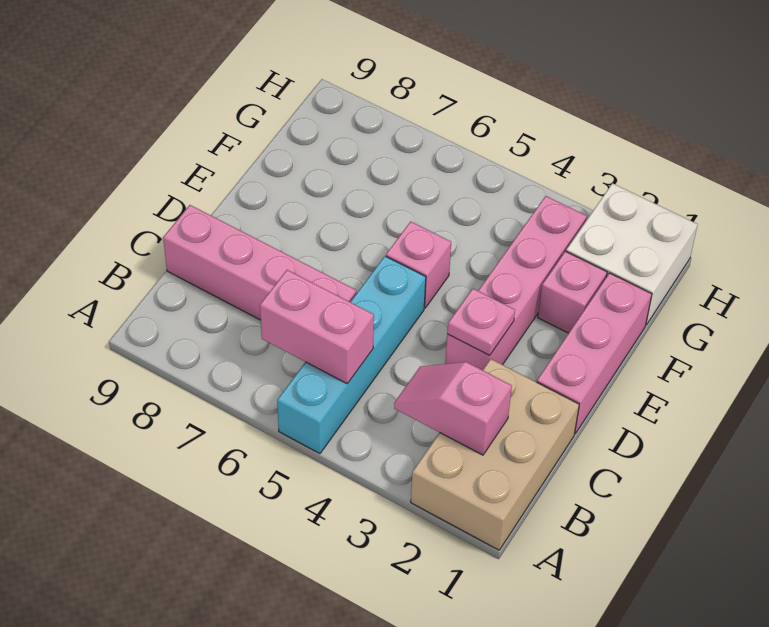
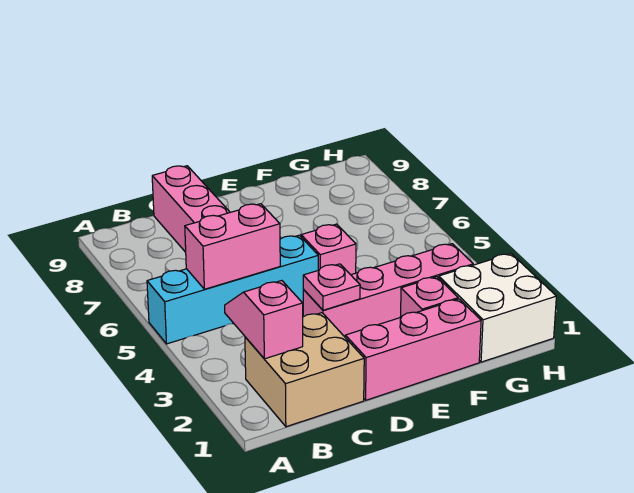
tan 2x3 brick [411,359,579,550] -> tan 2x2 brick [245,313,364,427]
pink 1x2 brick [260,270,374,384] -> pink 1x2 brick turned to [185,204,280,289]

